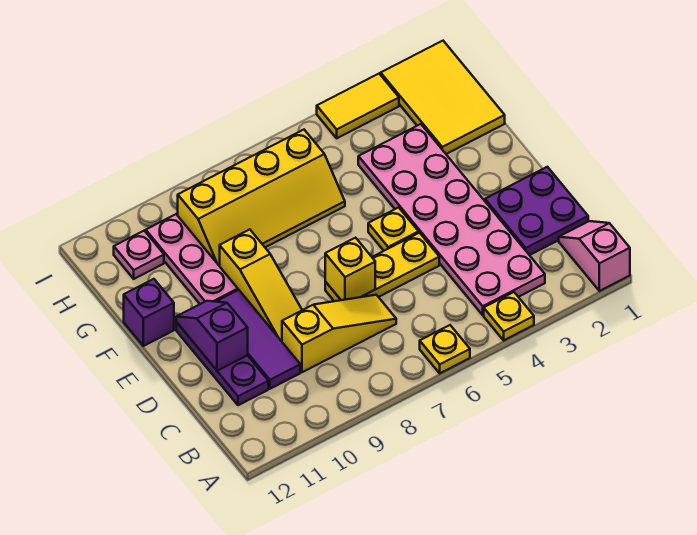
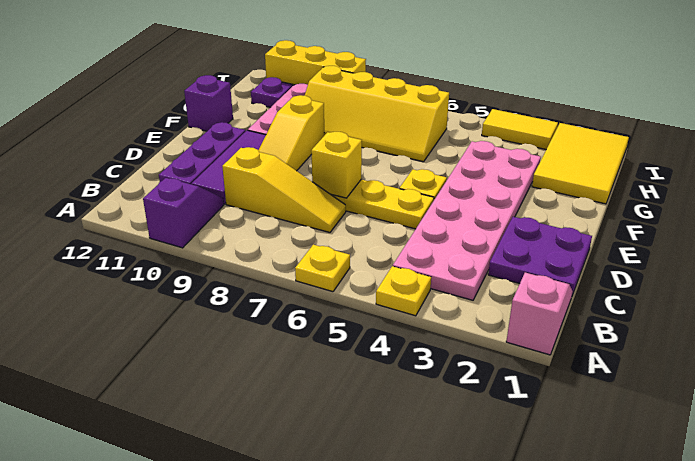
purple 1x2 slope [176,301,248,371] -> purple 1x2 slope moved to [143,178,224,248]
pink 1x1 plate [114,231,164,279] -> purple 1x1 plate [251,77,293,107]
none -> yellow 1x3 brick [265,40,366,86]

